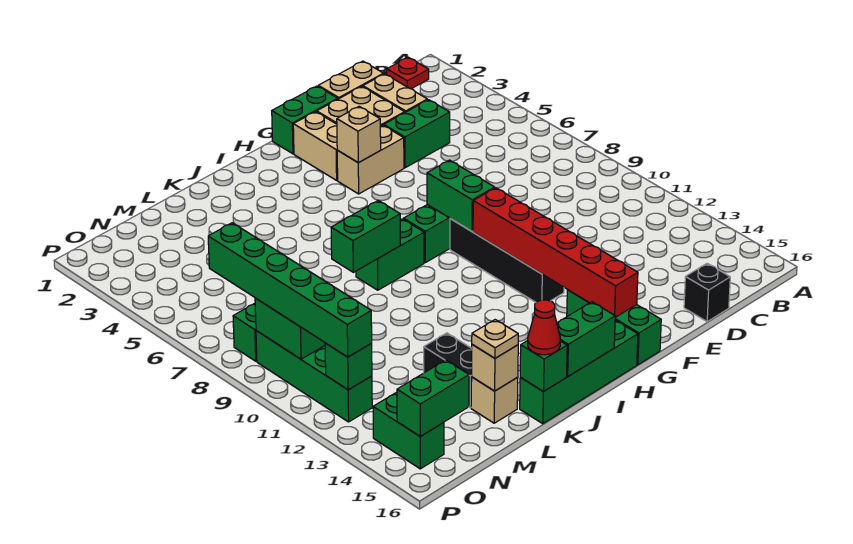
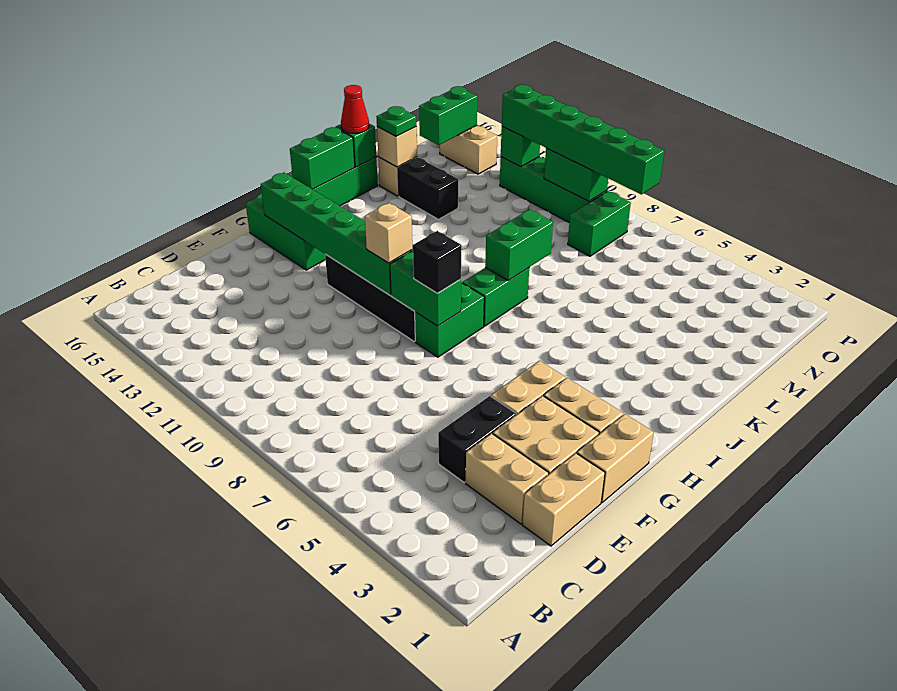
red 1x1 plate [387,57,429,89] -> none
green 1x2 brick [384,100,450,168] -> black 1x2 brick [438,396,516,482]
black 1x1 brick [684,263,730,322] -> black 1x1 brick moved to [413,231,461,293]
green 1x2 brick [272,86,338,154] -> tan 1x2 brick [577,414,654,503]
tan 1x1 brick [337,106,381,163] -> tan 1x1 brick moved to [365,203,412,263]
red 1x6 brick [473,188,638,317] -> green 1x6 brick [261,173,412,295]
tan 1x1 plate [472,320,518,358] -> green 1x1 plate [376,106,416,136]
green 1x2 brick [373,392,444,469] -> tan 1x2 brick [440,125,497,174]

